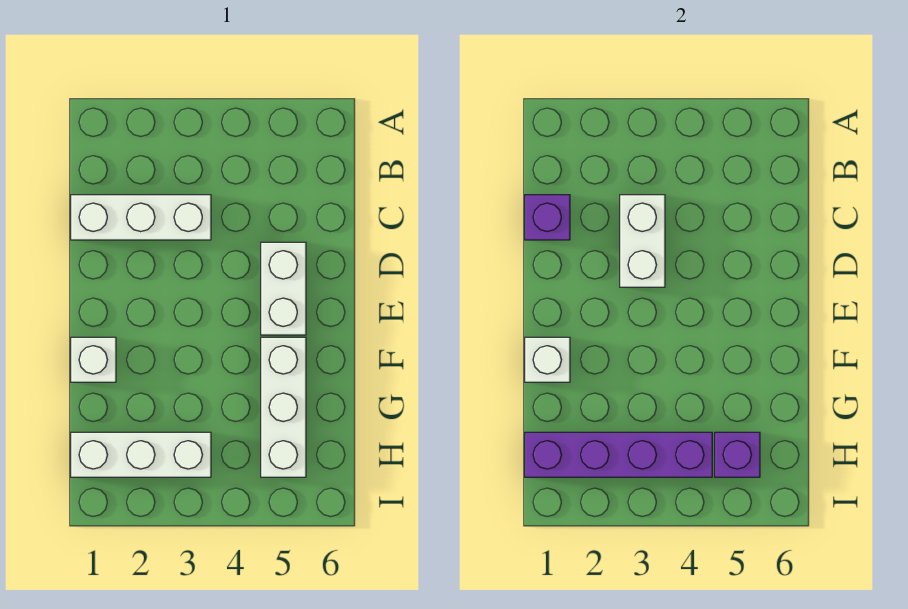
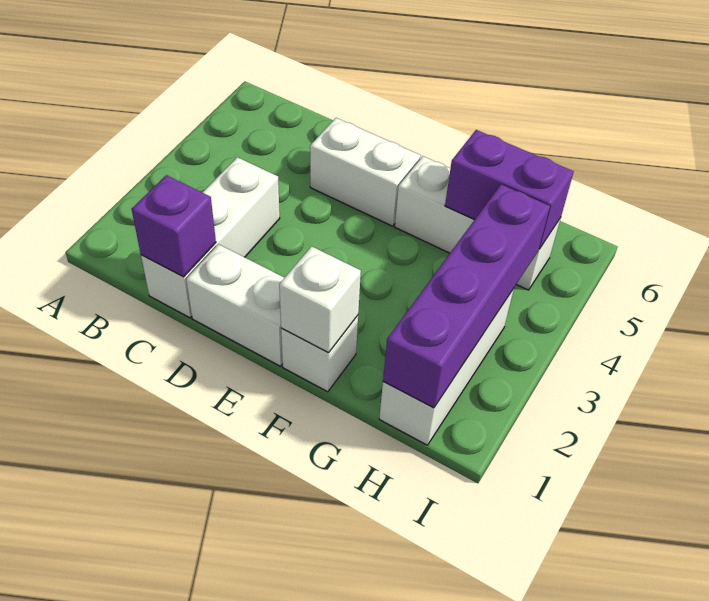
white 1x2 brick [620,195,665,287] -> white 1x2 brick moved to [186,244,284,366]
purple 1x1 brick [715,432,760,477] -> purple 1x2 brick [445,130,574,249]

